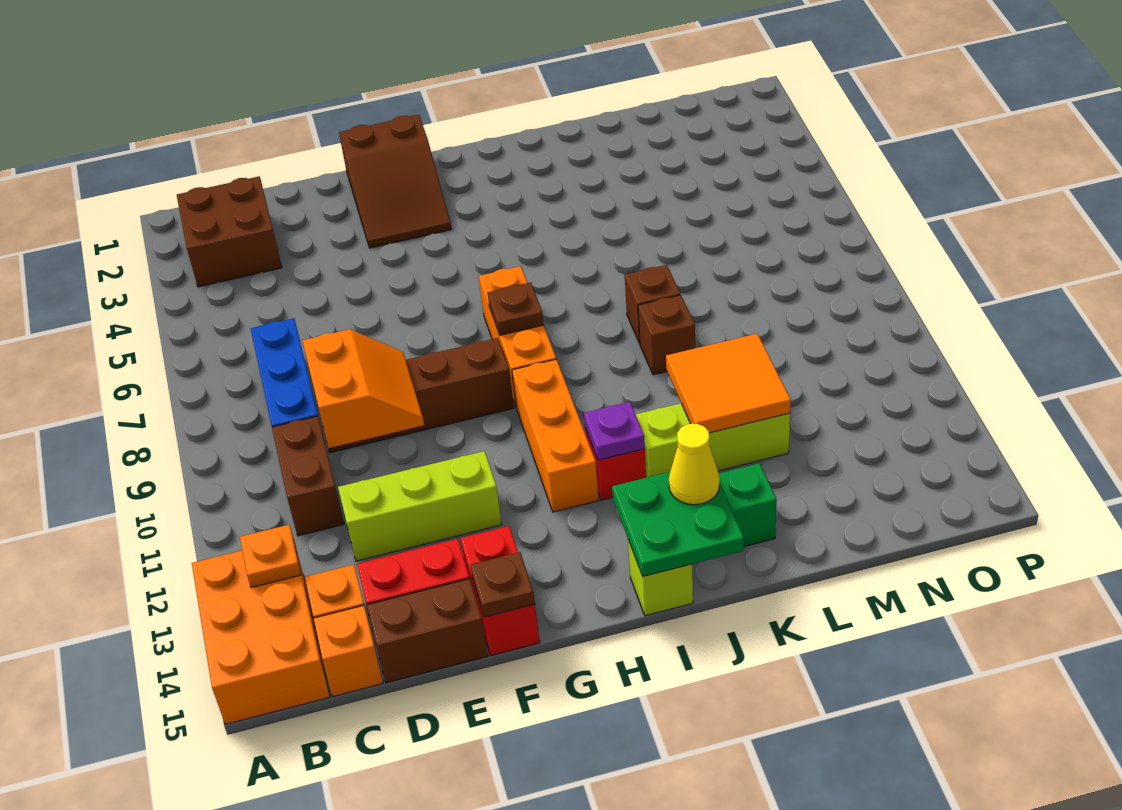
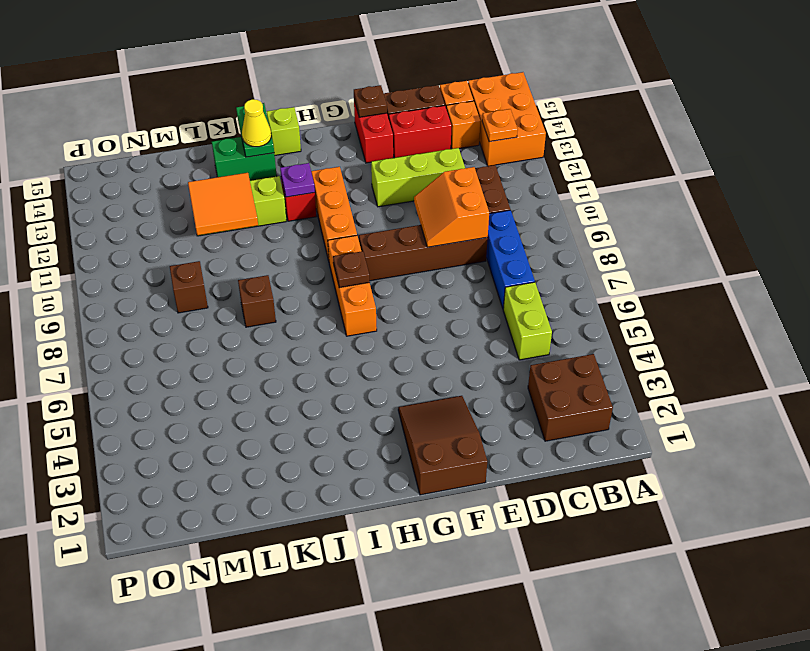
none -> lime 1x2 brick [503,282,552,360]
green 2x2 plate [612,472,744,576] -> green 1x2 plate [236,103,274,157]
brown 1x1 brick [638,295,695,375] -> brown 1x1 brick moved to [170,261,208,313]

